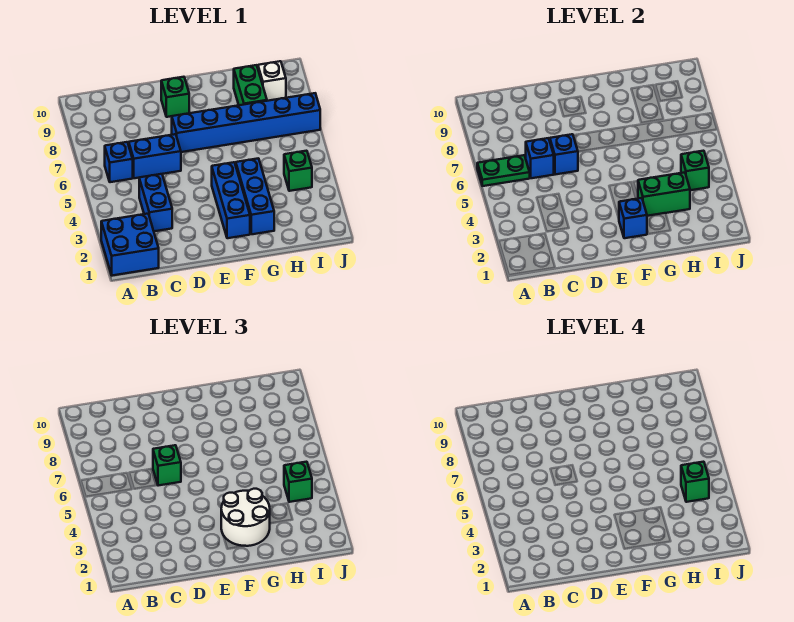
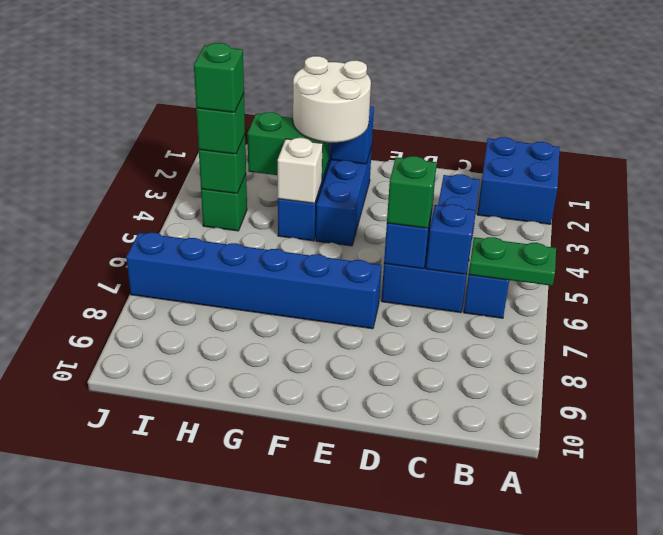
green 1x1 brick [161,77,189,117] -> none
green 1x2 brick [234,65,267,105] -> none
white 1x1 brick [258,61,286,101] -> white 1x1 brick moved to [278,138,323,203]

